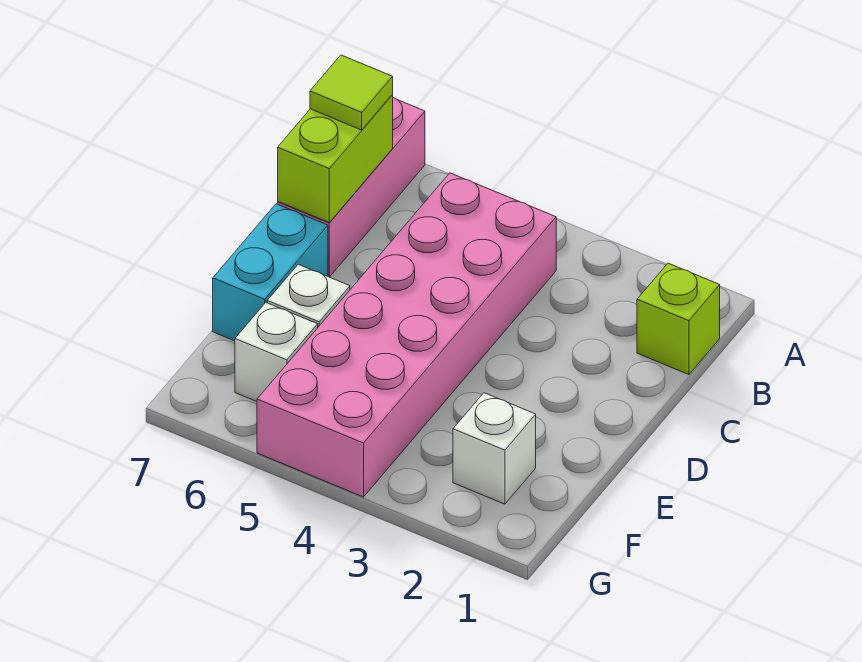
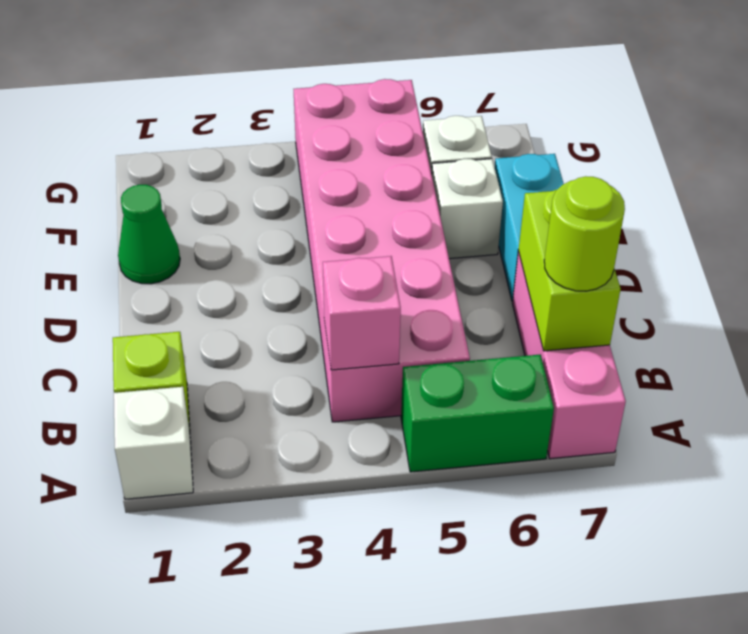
none -> green 1x2 brick [401,354,554,472]
none -> pink 1x1 brick [323,256,401,370]
lime 1x1 tile [310,55,393,130] -> lime 1x1 round brick [544,176,625,291]
none -> green 1x1 cone [118,185,180,284]
white 1x1 brick [453,393,536,504] -> white 1x1 brick moved to [114,387,193,499]

